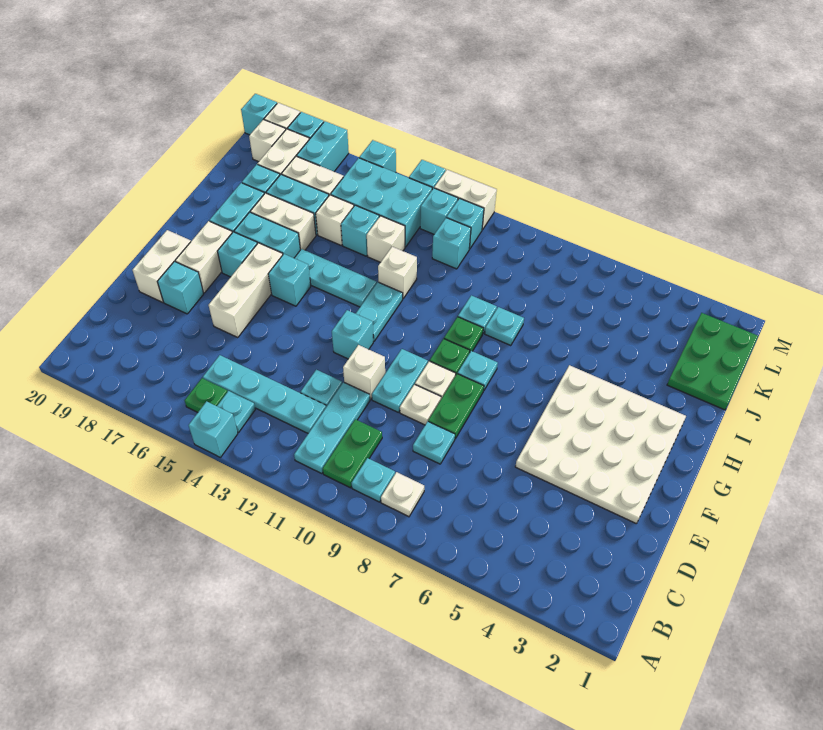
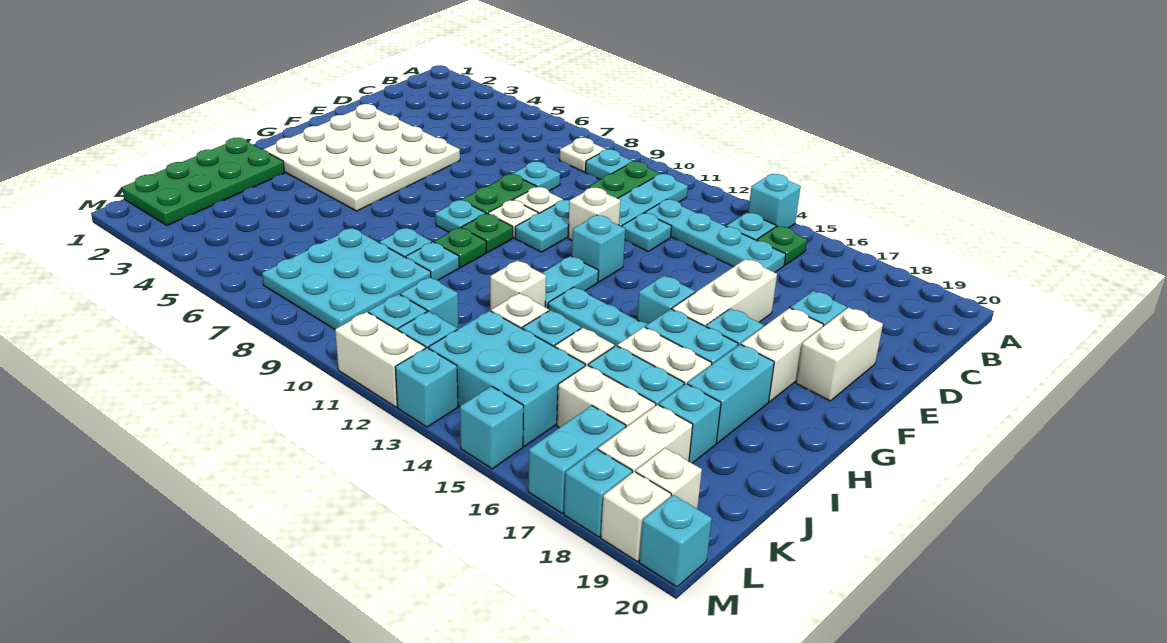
green 2x3 plate [667,313,758,410] -> green 2x4 plate [122,138,285,226]
none -> cyan 3x3 plate [262,228,431,329]

